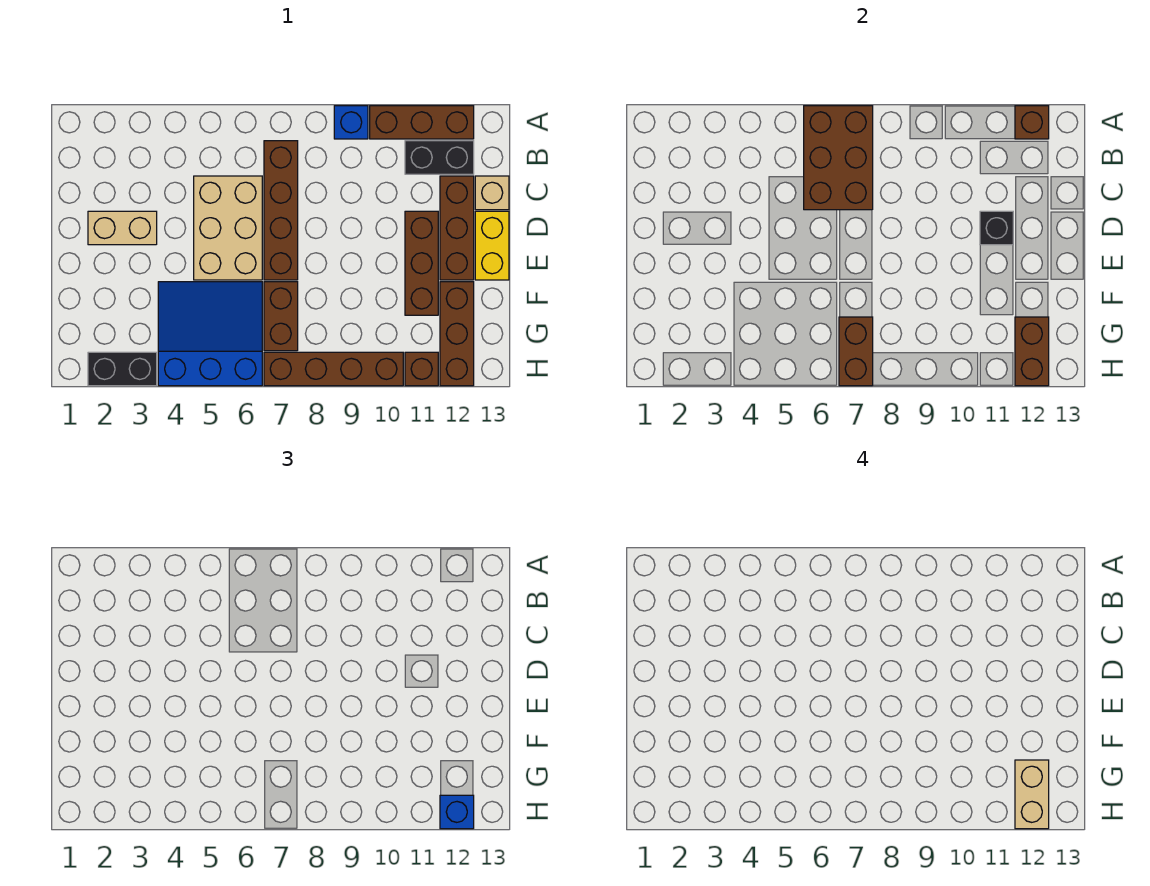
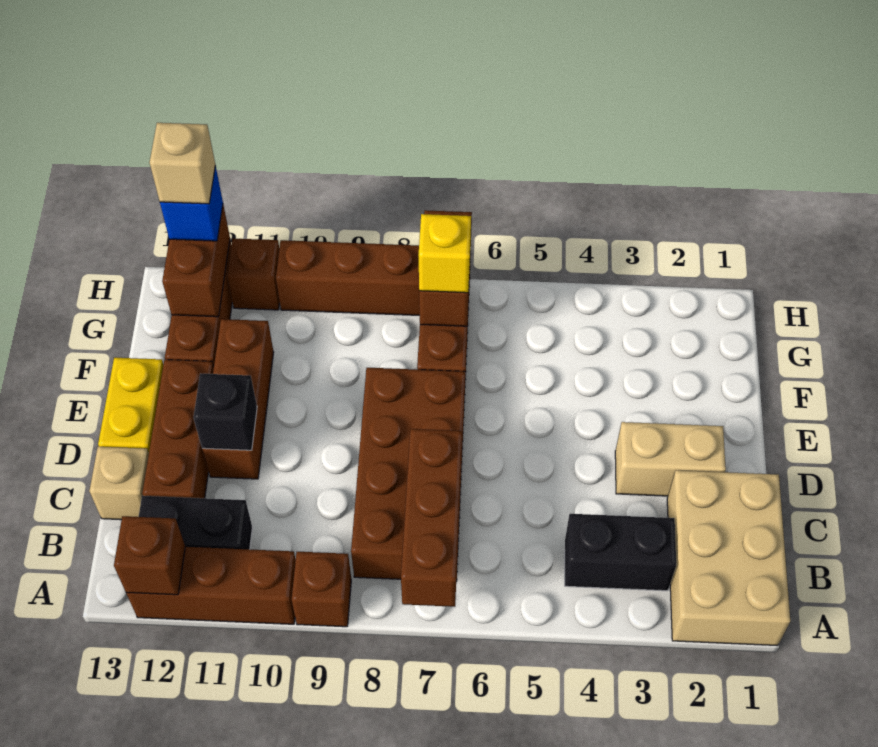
brown 2x3 brick [804,106,873,210] -> brown 1x3 brick [401,429,462,607]
blue 1x1 brick [334,106,368,139] -> brown 1x1 brick [292,552,351,627]
brown 1x4 brick [264,141,298,280] -> brown 2x4 brick [351,368,465,581]
tan 2x3 brick [194,176,262,280] -> tan 2x3 brick moved to [667,470,790,646]
blue 3x3 slope [158,282,262,386] -> none
none -> yellow 1x1 brick [418,214,471,293]
tan 1x2 brick [1015,760,1049,829] -> tan 1x1 brick [150,123,215,204]
black 1x2 brick [88,352,157,386] -> black 1x2 brick moved to [565,514,676,591]

